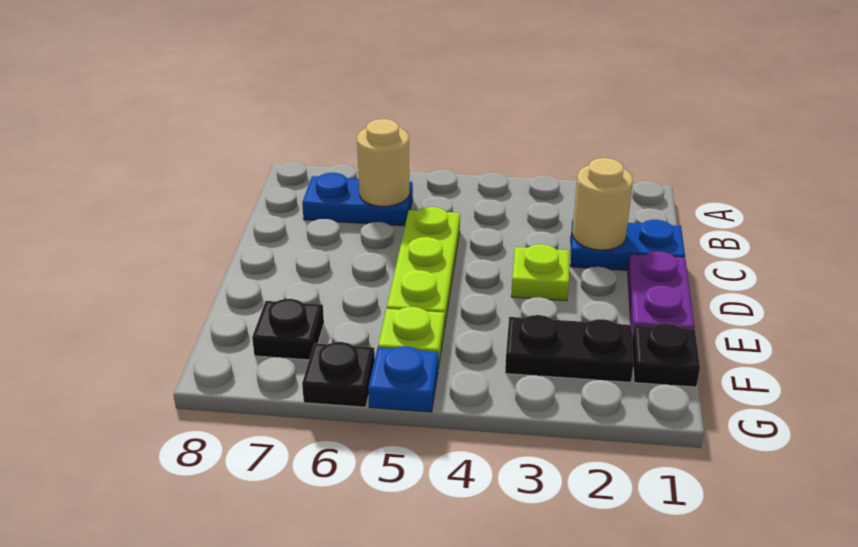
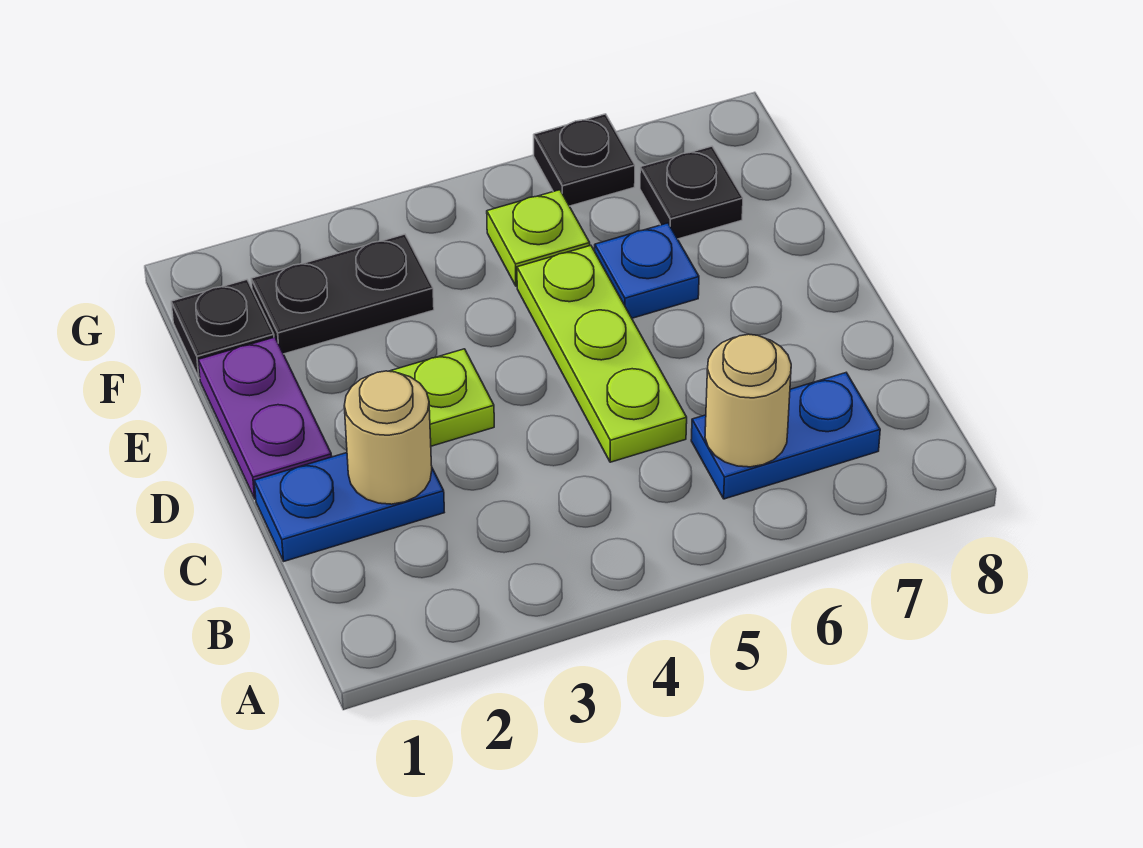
blue 1x1 plate [368,346,438,412] -> blue 1x1 plate moved to [595,223,699,318]

